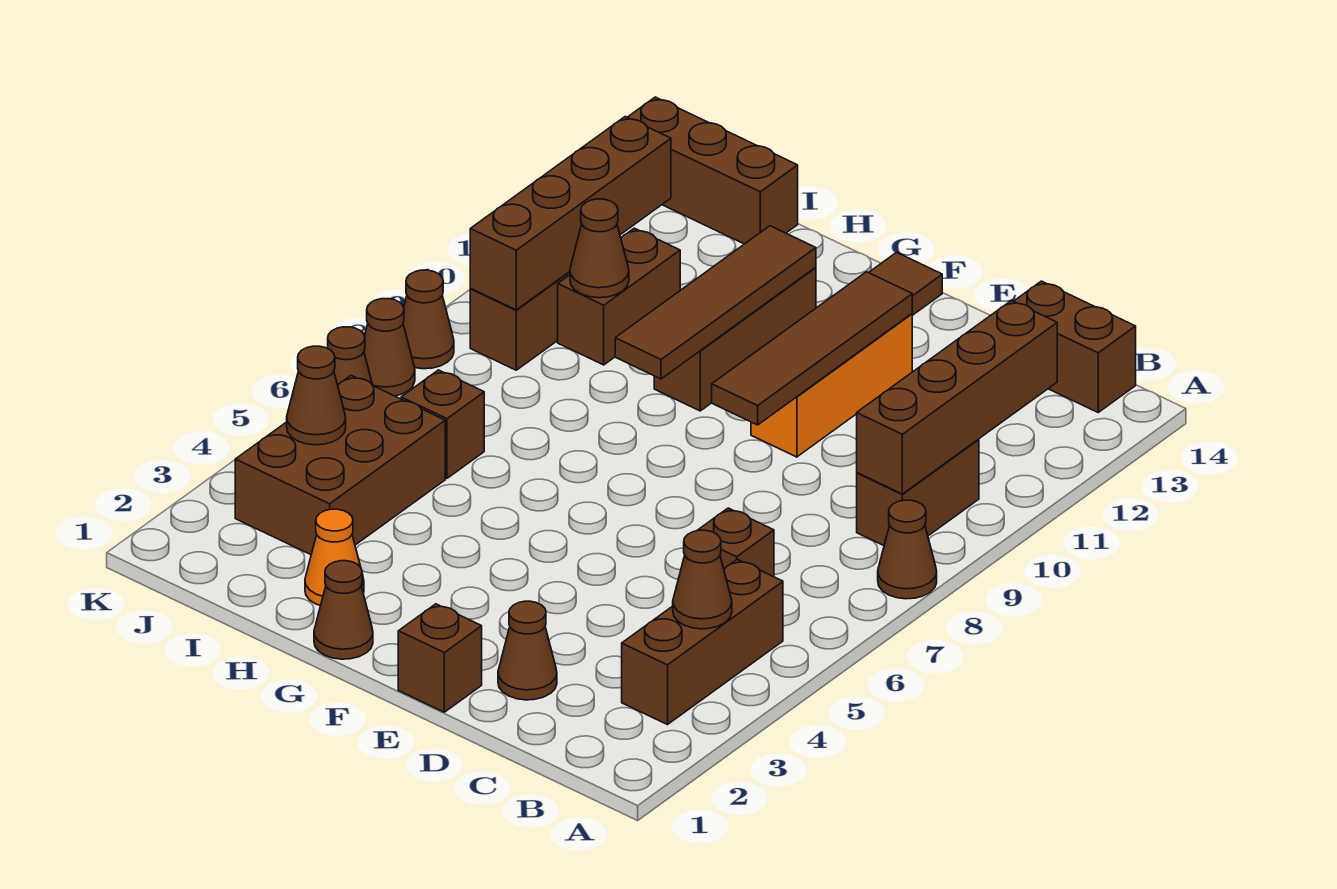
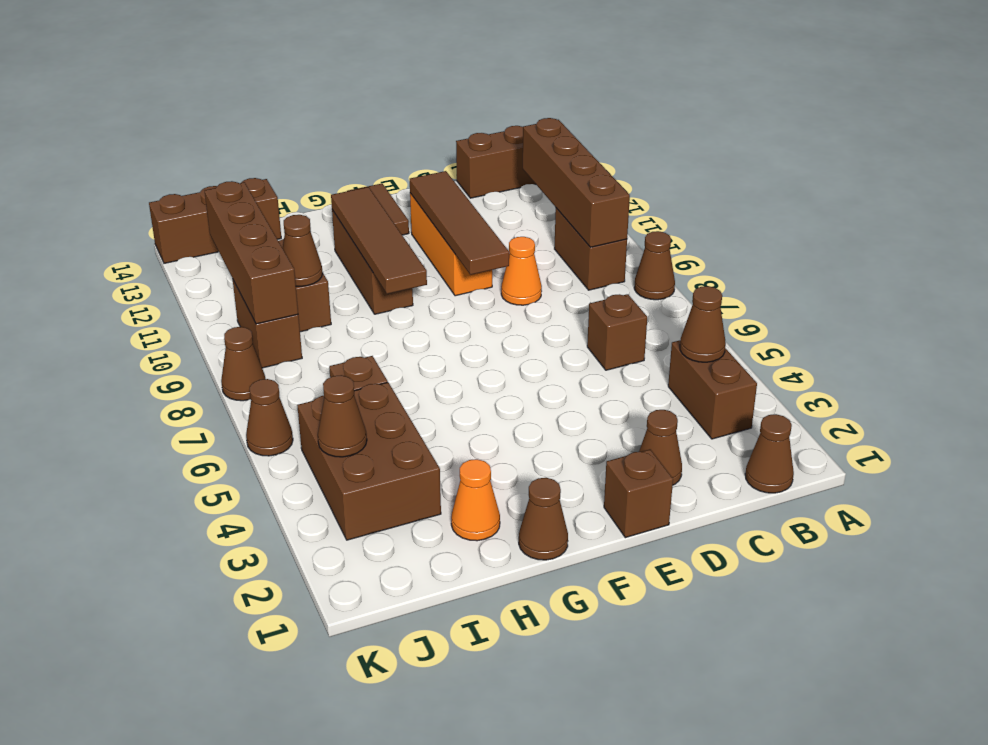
brown 1x3 brick [622,560,783,725] -> brown 1x2 brick [668,340,757,439]
none -> orange 1x1 cone [501,237,542,305]
brown 1x1 cone [364,299,415,396] -> brown 1x1 cone moved to [745,414,794,493]

